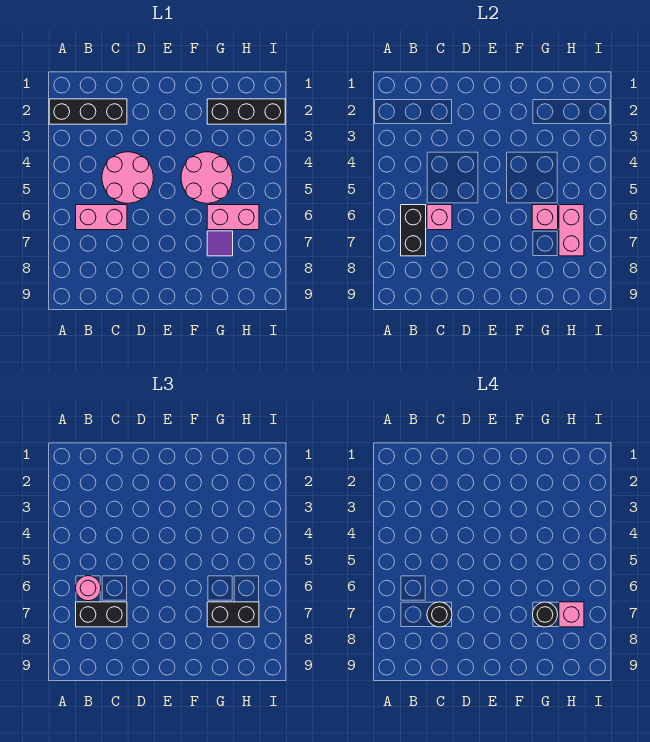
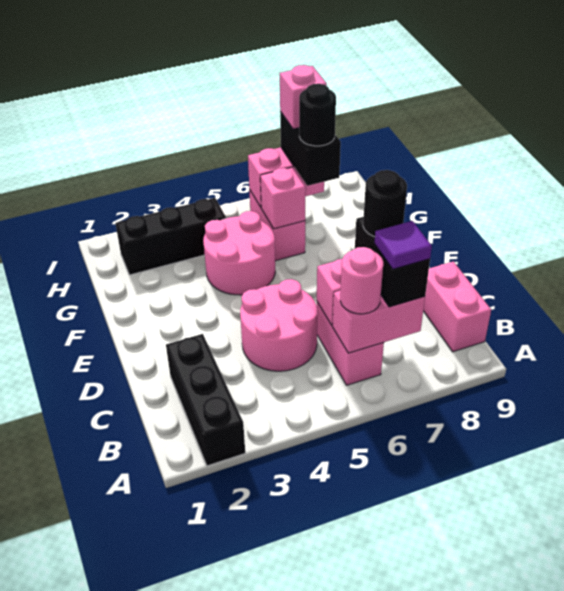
black 1x2 brick [401,205,426,256] -> pink 1x2 brick [332,290,425,353]
none -> pink 1x2 brick [423,261,491,352]
black 1x3 brick [207,99,285,124] -> black 1x3 brick turned to [115,198,226,275]
purple 1x1 tile [207,231,233,256] -> purple 1x1 tile moved to [374,221,432,269]

